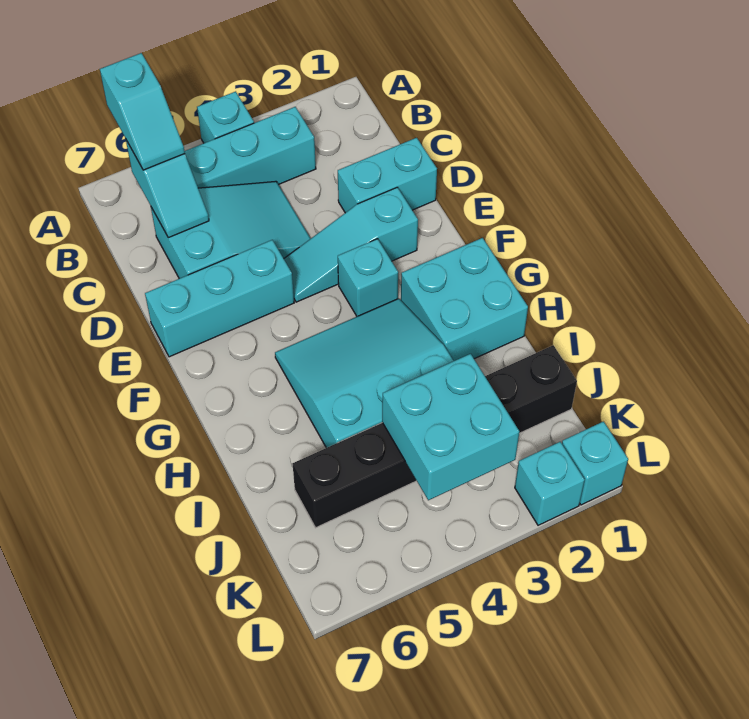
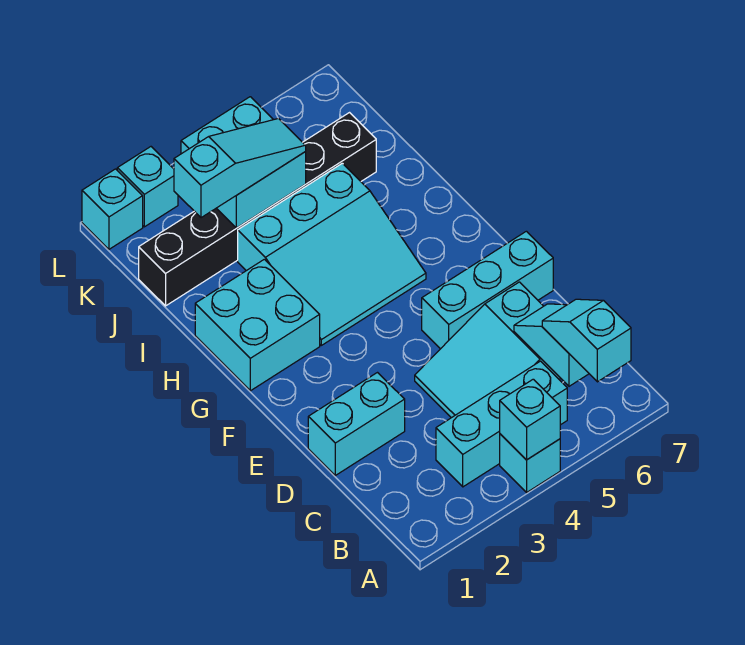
cyan 1x3 slope [284,187,418,302] -> cyan 1x3 slope moved to [174,118,306,218]
cyan 1x1 brick [338,239,398,316] -> cyan 1x1 brick moved to [500,379,560,460]

